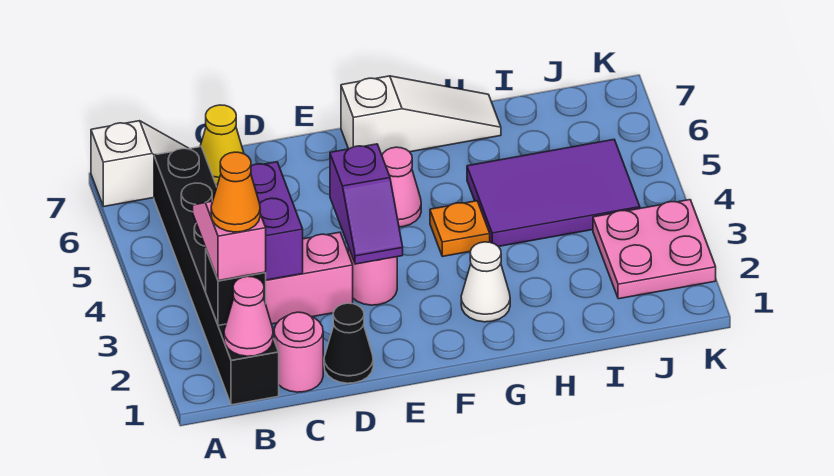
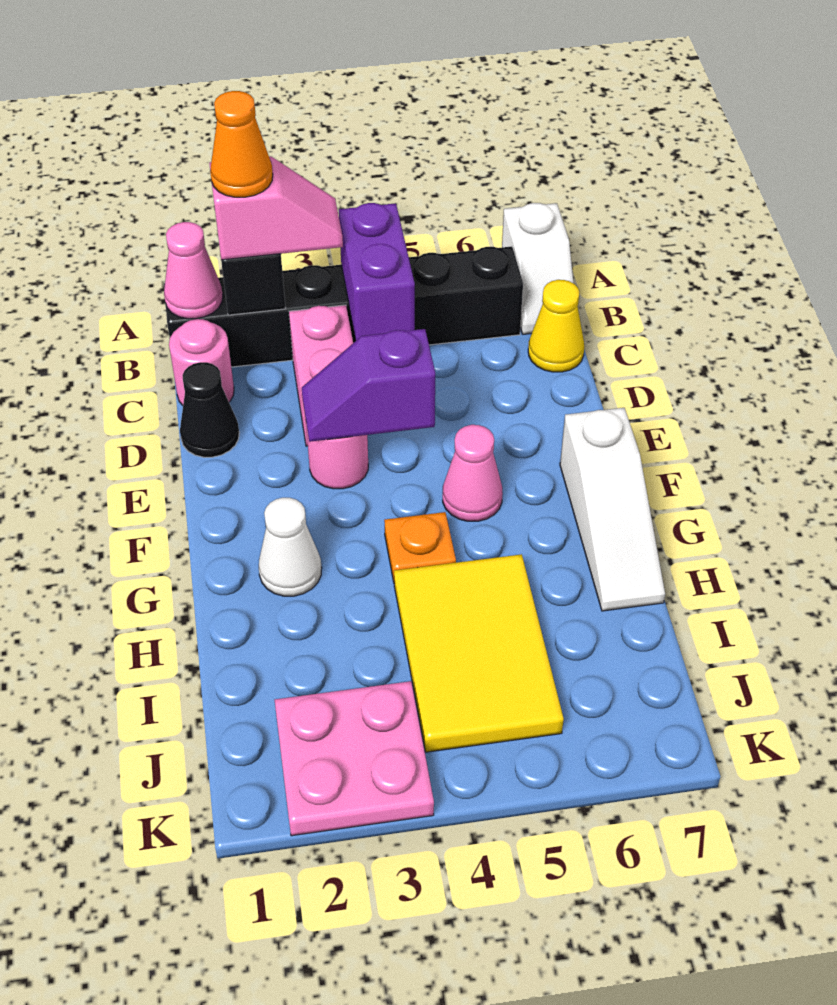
purple 1x2 brick [251,162,303,280] -> purple 1x2 brick turned to [339,203,415,340]
purple 2x3 tile [467,140,640,247] -> yellow 2x3 tile [394,554,564,752]

